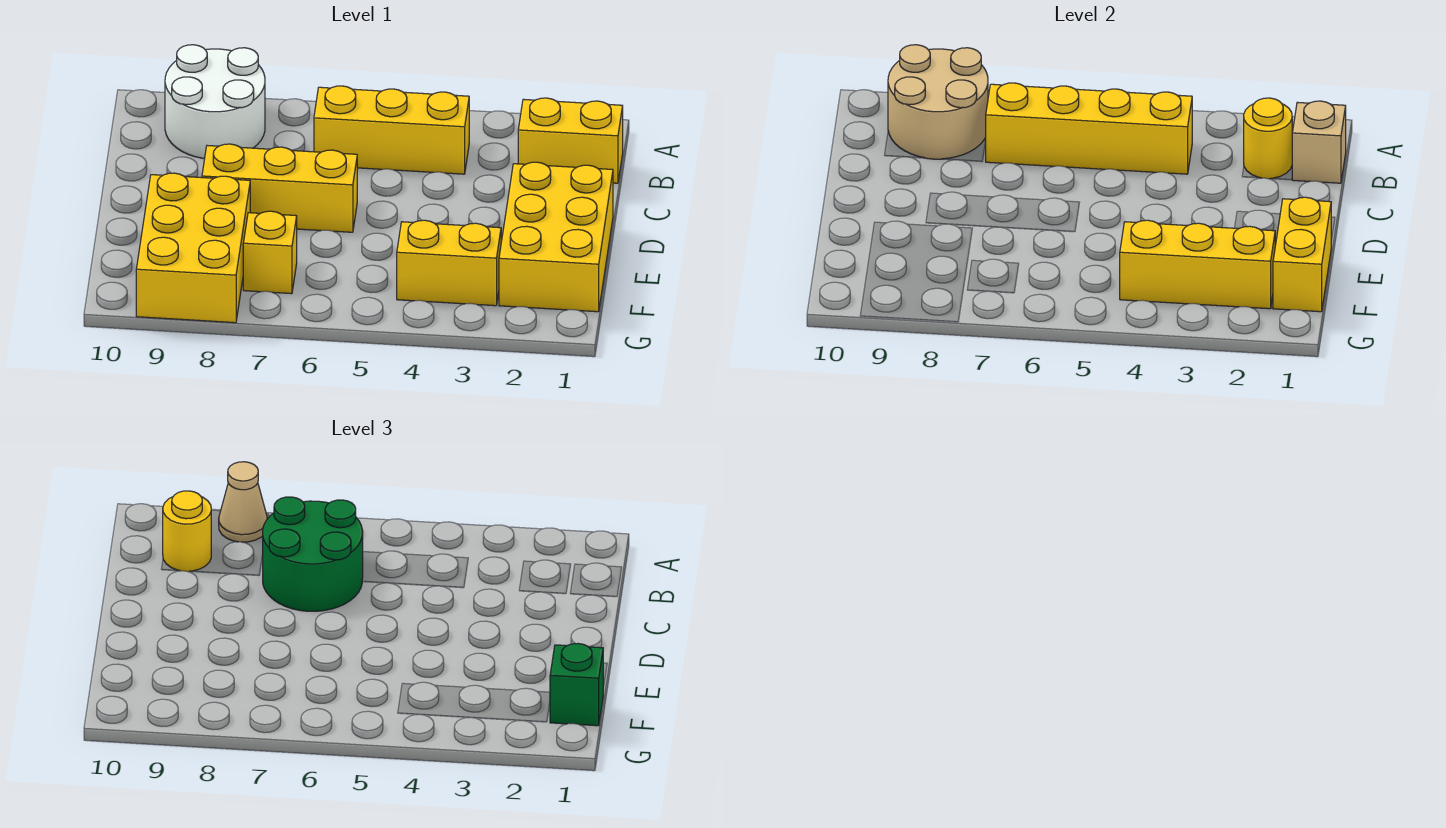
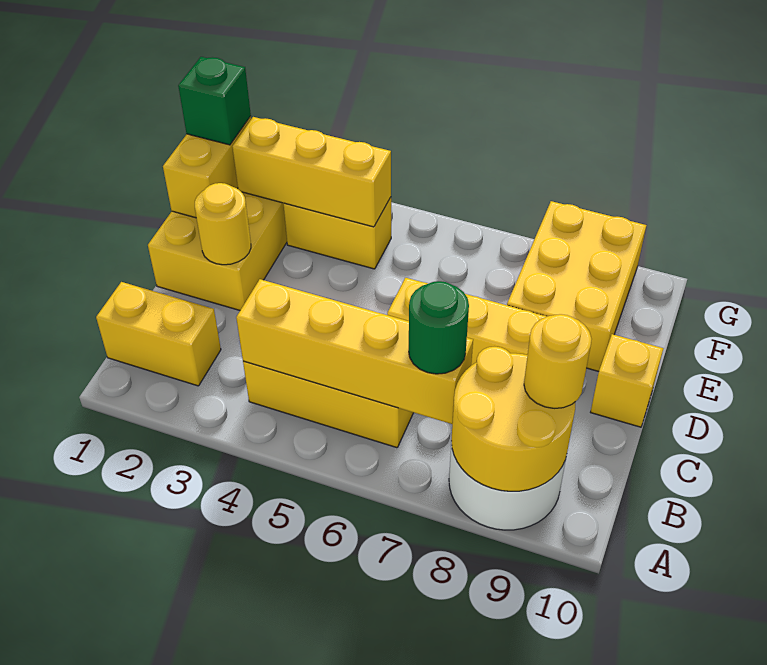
tan 2x2 round brick [888,45,988,159] -> yellow 2x2 round brick [451,347,575,491]
tan 1x1 cone [219,462,267,542] -> none
tan 1x1 brick [1292,101,1346,183] -> none
yellow 1x1 round brick [1244,98,1292,179] -> yellow 1x1 round brick moved to [195,183,251,265]
green 2x2 round brick [263,497,363,611] -> green 1x1 round brick [409,281,469,374]
yellow 1x1 brick [243,211,297,294] -> yellow 1x1 brick moved to [591,334,663,427]

